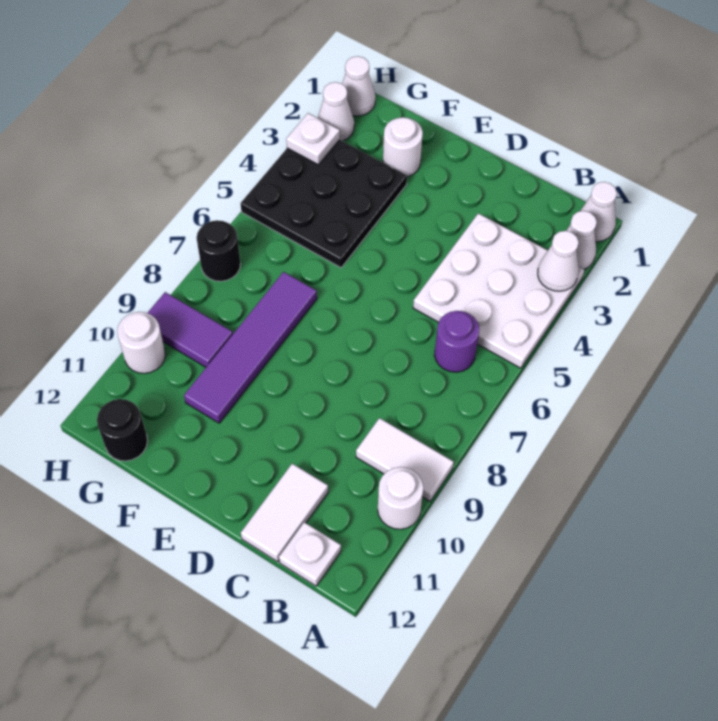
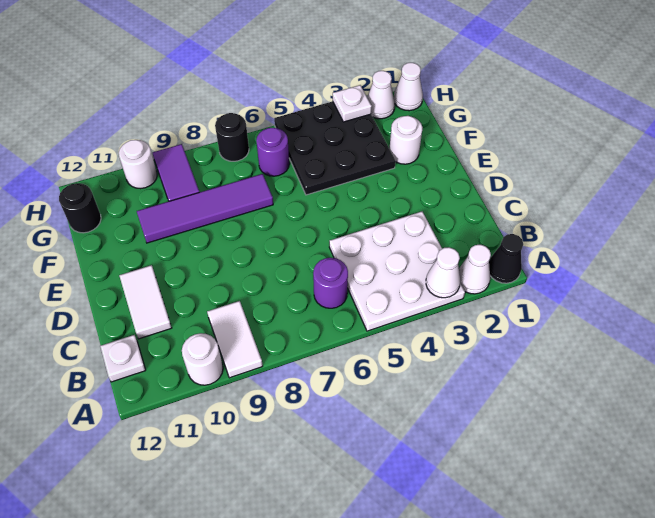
white 1x1 cone [580,182,617,242] -> black 1x1 cone [489,234,523,283]
white 1x2 tile [241,464,328,562] -> white 1x2 tile turned to [119,265,172,339]
none -> purple 1x1 round brick [256,128,289,176]

